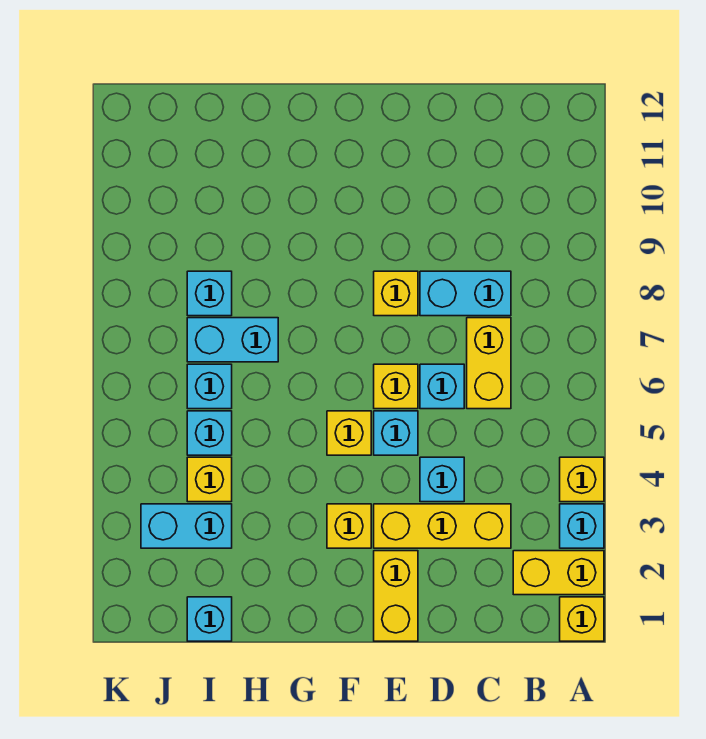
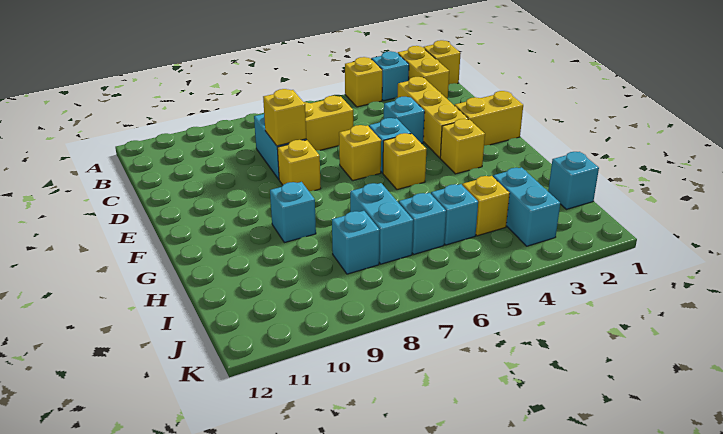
cyan 1x1 brick [420,364,464,409] -> cyan 1x1 brick moved to [270,182,316,243]
none -> yellow 1x1 brick [263,89,306,146]

